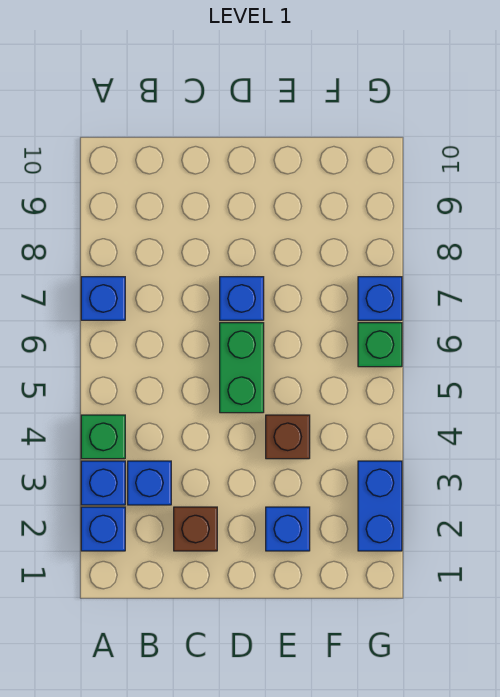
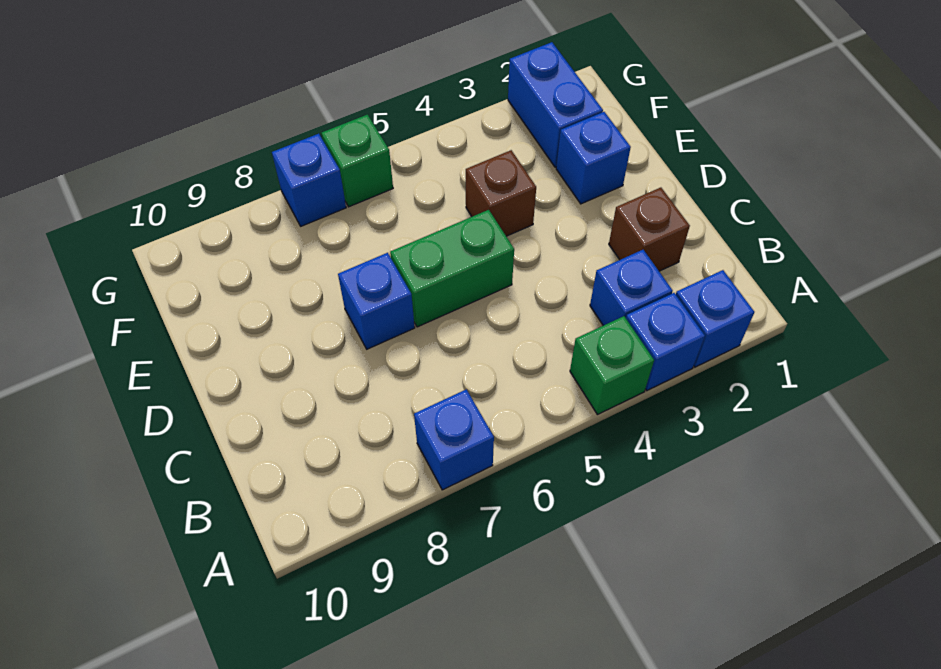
blue 1x2 brick [358,461,402,551] -> blue 1x2 brick turned to [508,42,603,167]

